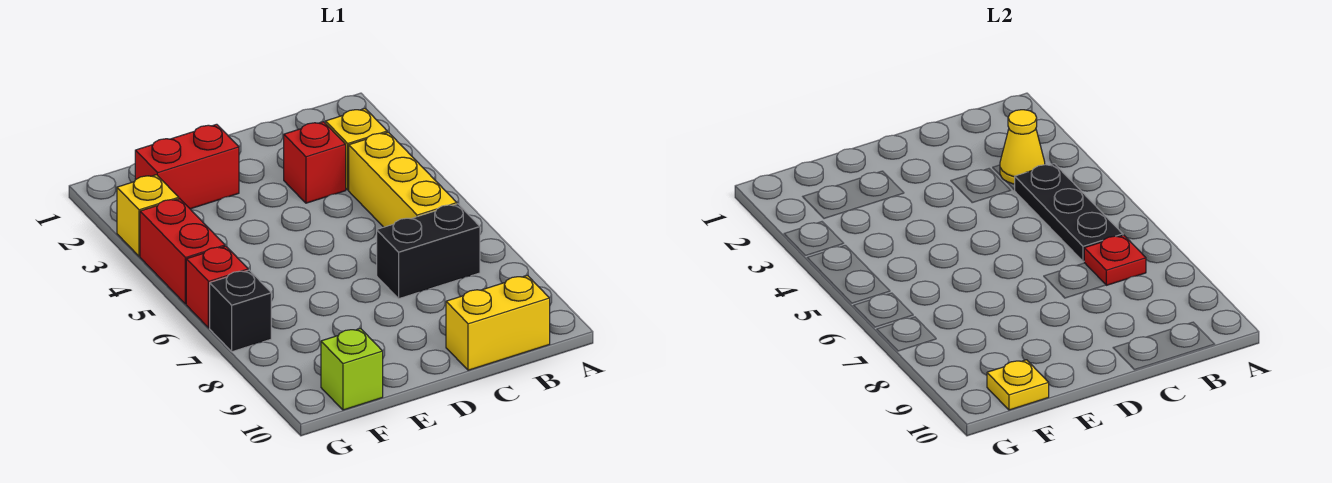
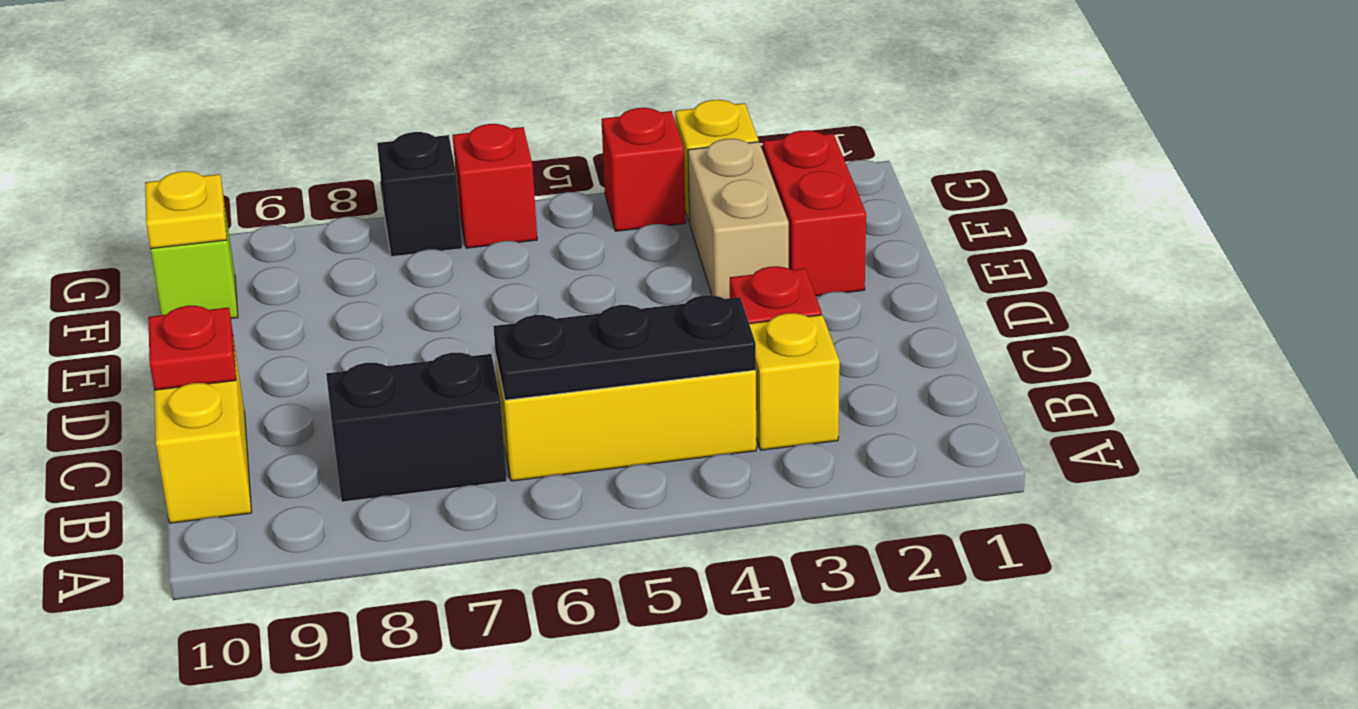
yellow 1x1 cone [1000,110,1045,184] -> none
black 1x2 brick [377,204,480,299] -> black 1x2 brick turned to [326,353,507,502]
red 1x1 plate [1084,235,1146,285] -> red 1x1 plate moved to [148,306,236,390]
none -> tan 1x2 brick [688,139,789,299]
red 1x2 brick [140,199,225,304] -> red 1x1 brick [601,108,686,231]

